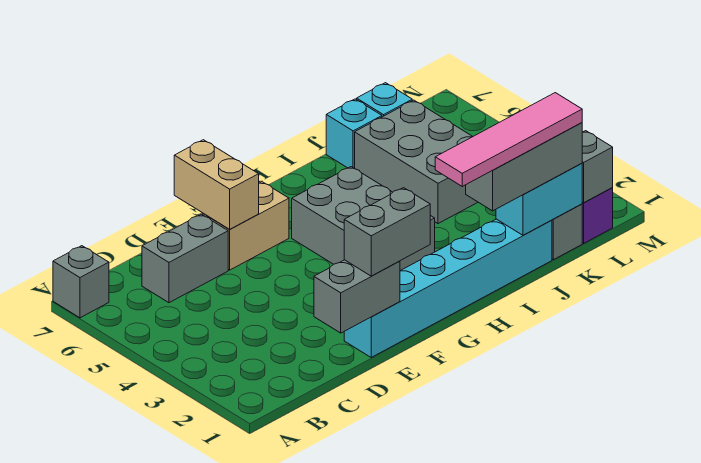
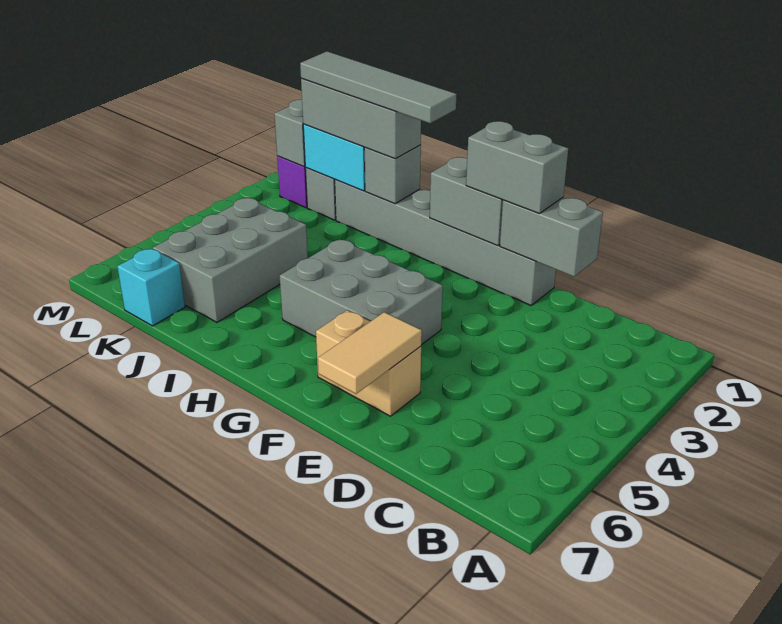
grey 1x1 brick [53,246,109,318] -> grey 1x1 brick moved to [364,145,421,204]
grey 1x2 brick [142,214,228,303] -> grey 1x2 brick moved to [430,157,503,246]
cyan 1x6 brick [344,219,552,357] -> grey 1x6 brick [335,179,556,305]
tan 1x2 brick [174,140,259,229] -> tan 1x2 tile [318,312,422,394]
grey 2x3 brick [292,167,435,271] -> grey 2x3 brick turned to [280,239,443,345]
pink 1x4 tile [435,93,582,186] -> grey 1x4 tile [300,51,457,123]
cyan 1x1 brick [326,99,382,169] -> none

